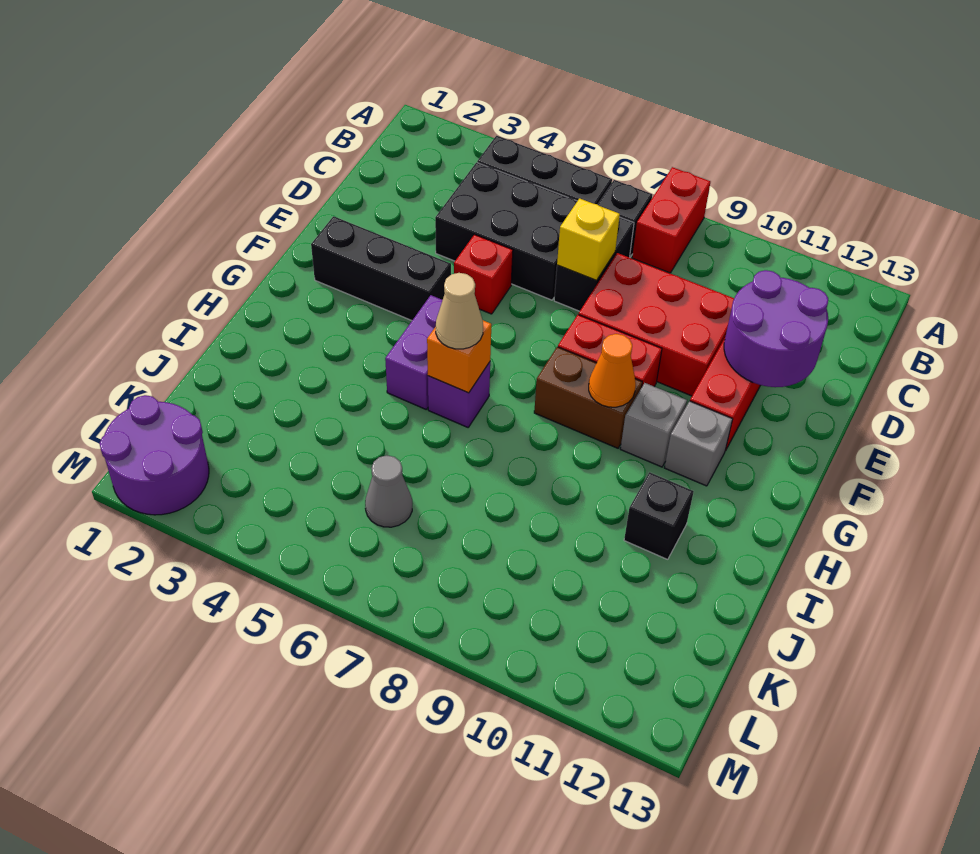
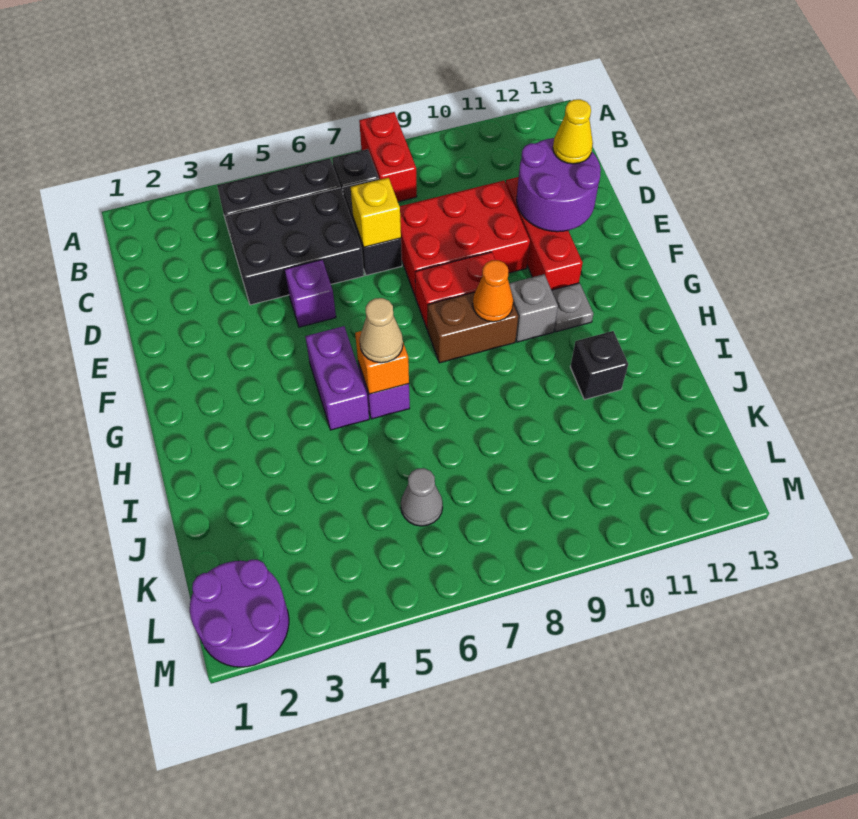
none -> yellow 1x1 cone [553,99,593,164]
red 1x1 brick [454,235,513,314] -> purple 1x1 brick [285,260,336,327]
black 1x3 brick [311,216,451,321] -> none
grey 1x1 brick [664,401,732,486] -> grey 1x1 plate [552,283,593,332]

